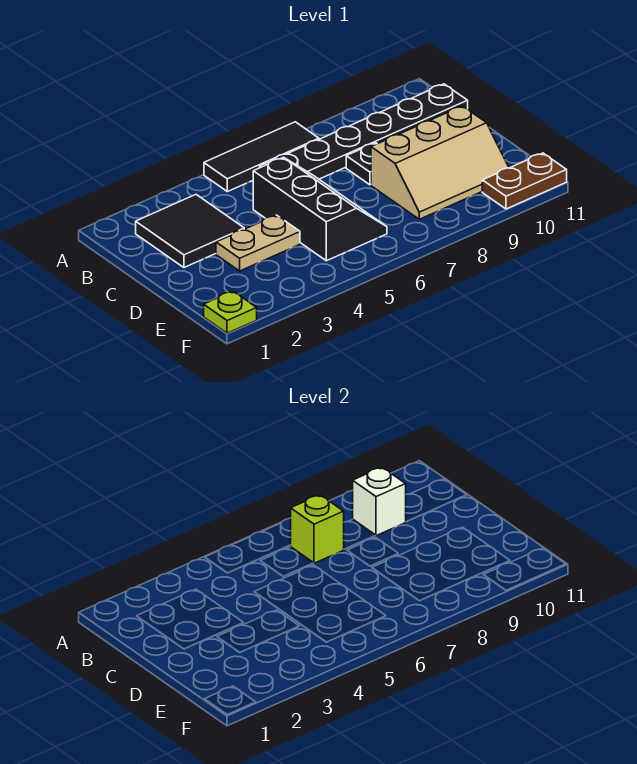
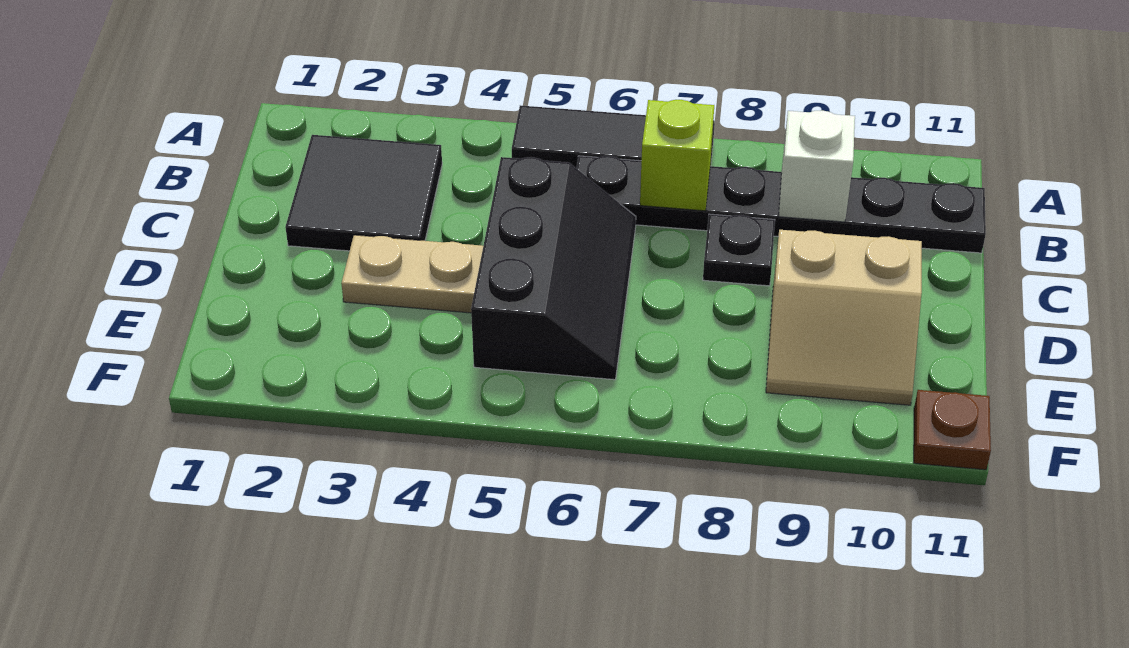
tan 2x3 slope [371,106,509,219] -> tan 2x2 slope [766,230,922,405]
lime 1x1 plate [204,291,257,333] -> none
brown 1x2 plate [482,153,567,209] -> brown 1x1 plate [914,390,991,470]

